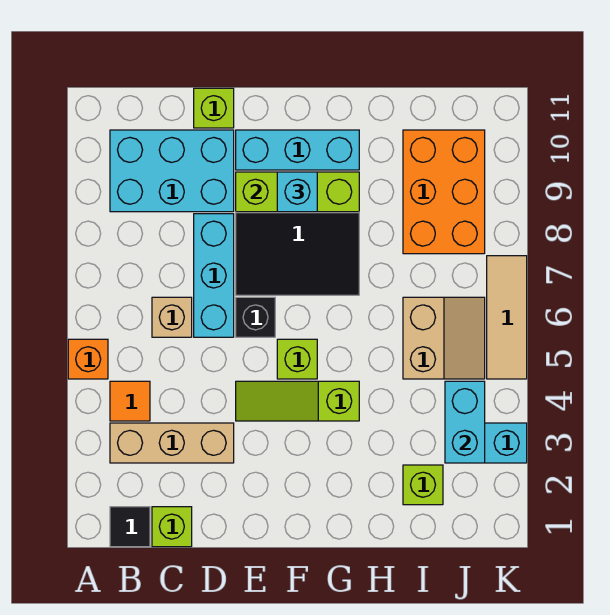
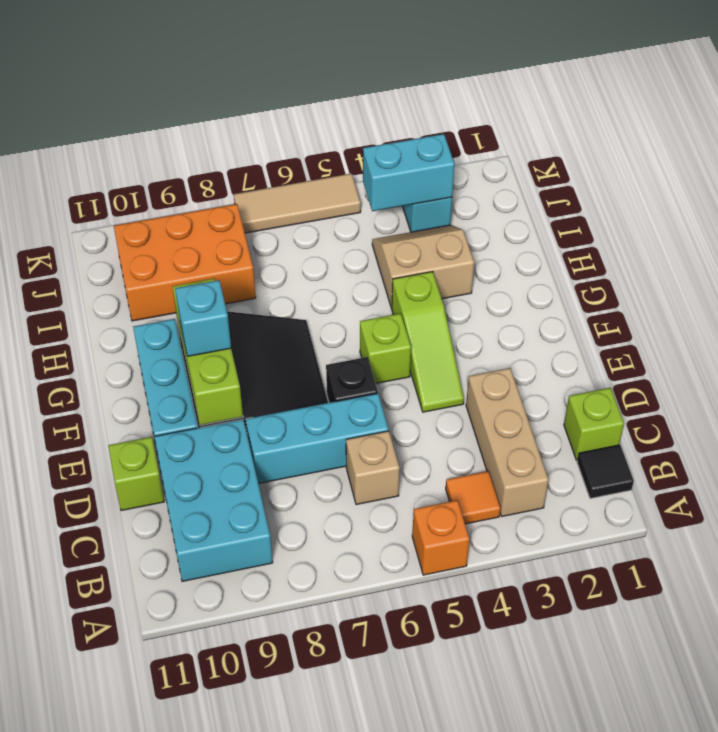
lime 1x1 brick [403,465,443,505] -> none
tan 2x2 slope [403,297,485,379] -> tan 2x2 slope moved to [372,225,474,308]

